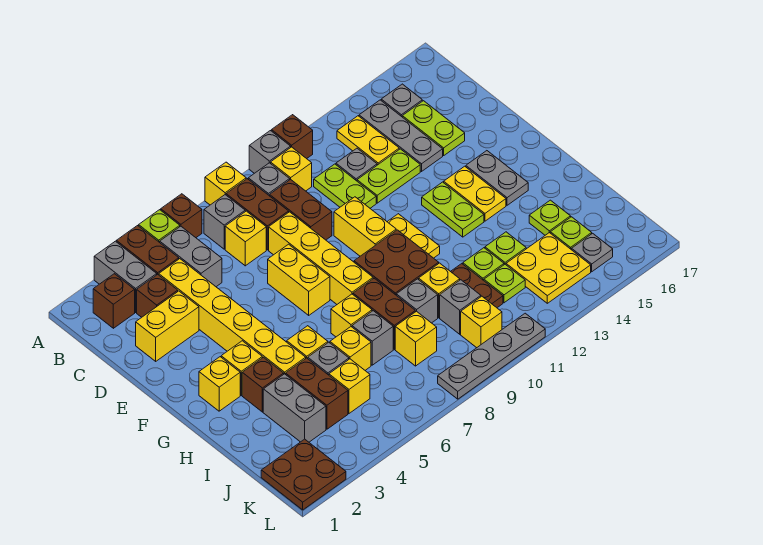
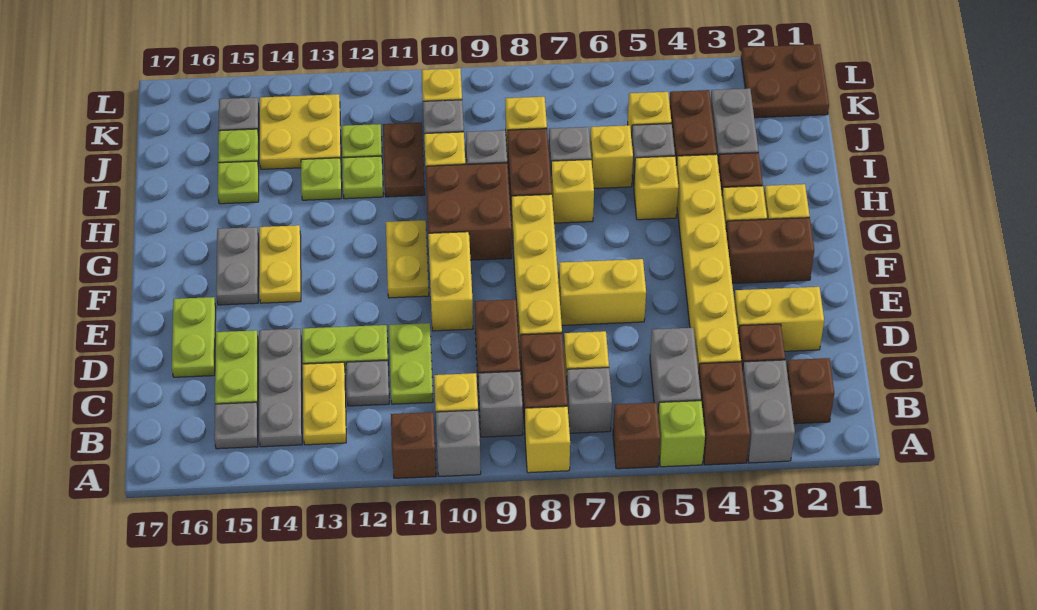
yellow 1x2 brick [268,244,330,315] -> yellow 1x2 brick turned to [559,259,646,325]
none -> brown 1x2 brick [726,218,814,284]
lime 1x2 plate [422,182,484,237] -> lime 1x2 plate moved to [172,297,216,377]
grey 1x4 plate [438,313,545,399] -> none

